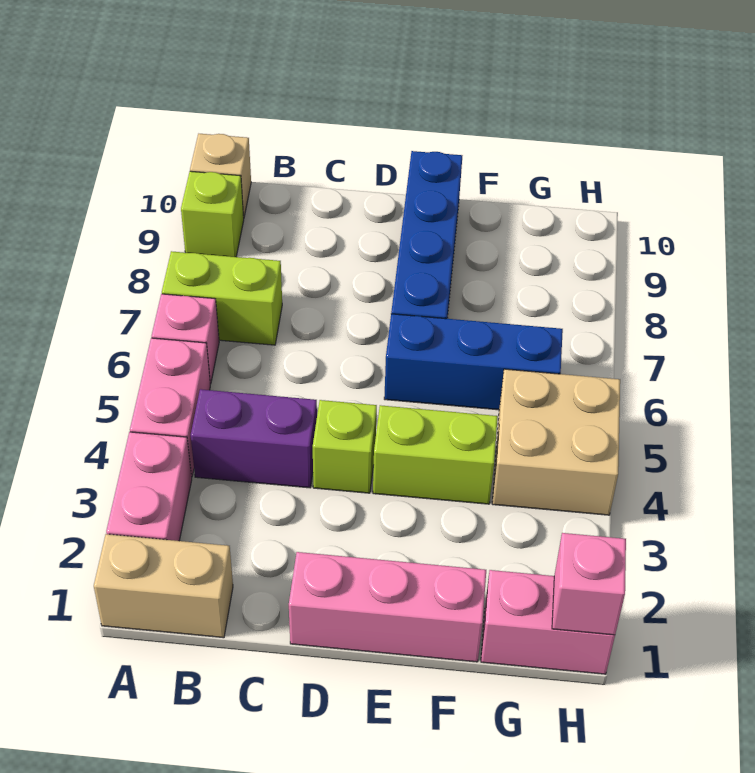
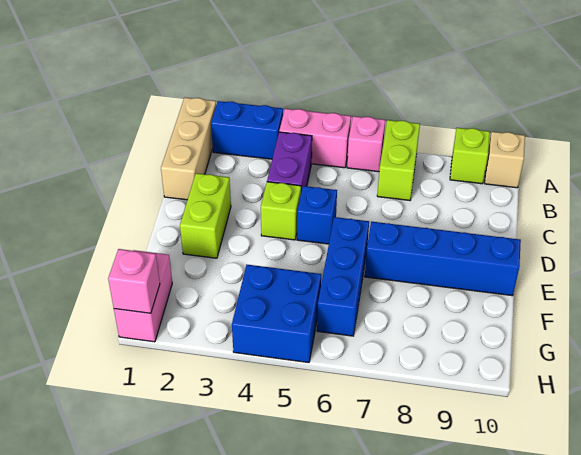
tan 1x2 brick [94,534,233,638] -> tan 1x3 brick [161,98,216,200]
pink 1x2 brick [106,432,192,541] -> blue 1x2 brick [211,101,283,159]
pink 1x3 brick [289,552,486,662] -> none
none -> blue 1x1 brick [297,186,337,244]
lime 1x2 brick [373,405,498,504] -> lime 1x2 brick moved to [180,173,231,258]
tan 2x2 brick [492,369,620,515] -> blue 2x2 brick [232,265,321,363]

